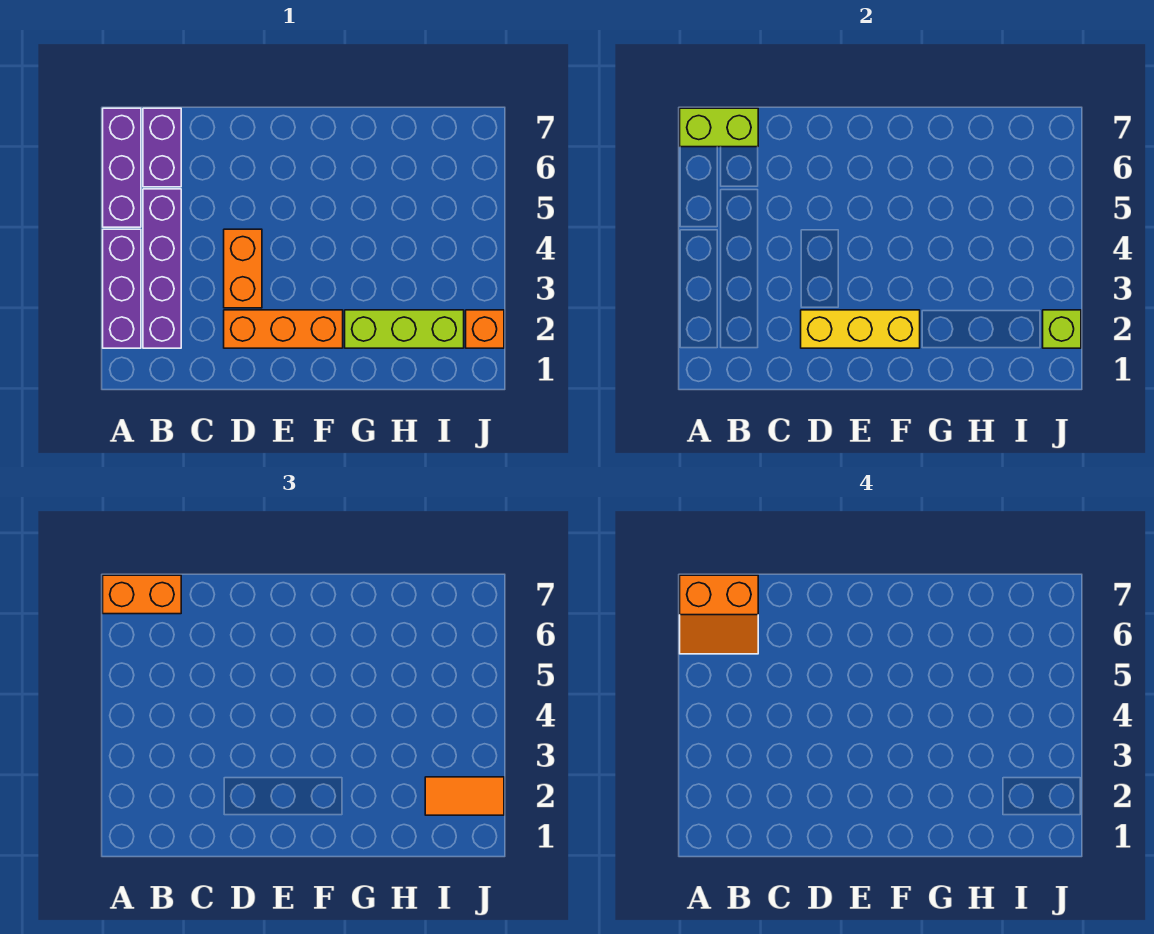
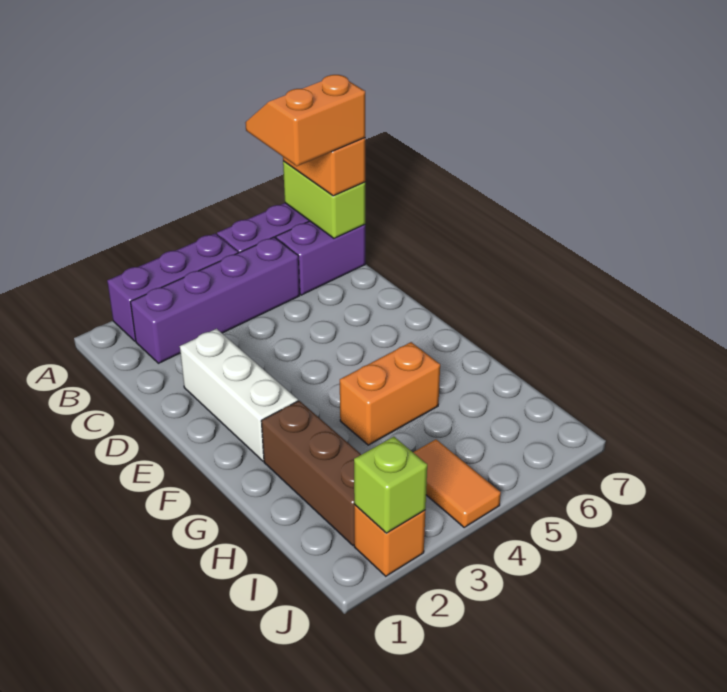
orange 2x2 slope [680,575,758,654] -> orange 2x2 slope turned to [245,75,365,166]
orange 1x3 brick [224,310,343,348] -> white 1x3 brick [180,329,298,461]
yellow 1x3 brick [801,310,920,348] -> none
orange 1x2 brick [224,229,262,308] -> orange 1x2 brick moved to [340,342,440,445]
lime 1x3 brick [345,310,464,348] -> brown 1x3 brick [261,401,361,546]
orange 1x2 tile [425,777,504,815] -> orange 1x2 tile moved to [413,439,501,527]

